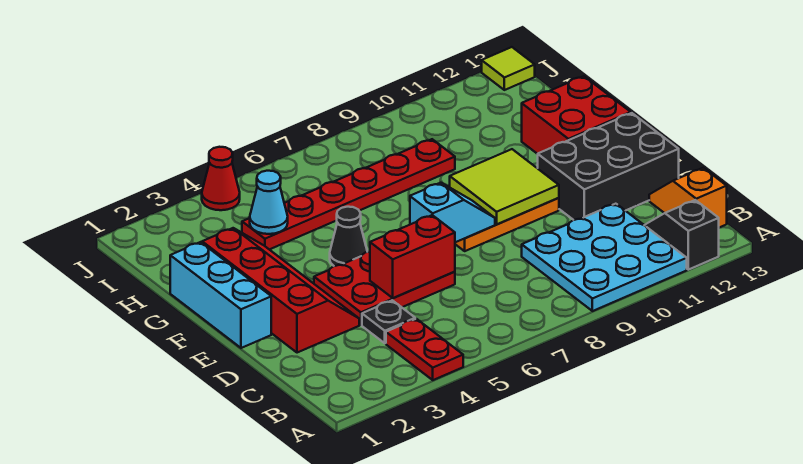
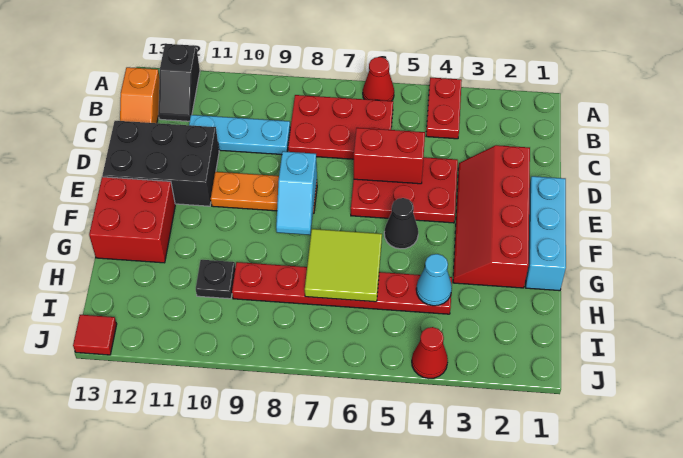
none -> red 1x1 cone [363,57,394,101]
cyan 3x3 plate [522,204,687,311] -> cyan 1x3 plate [189,115,290,155]
none -> red 2x3 plate [288,95,393,159]
black 1x1 plate [362,300,415,343] -> black 1x1 plate moved to [196,260,235,299]
cyan 1x2 slope [410,183,495,242] -> cyan 1x2 slope turned to [276,151,317,235]
lime 2x2 tile [450,149,559,224] -> lime 2x2 tile moved to [305,229,382,302]
lime 1x1 tile [482,47,535,90] -> red 1x1 tile [73,315,117,355]

